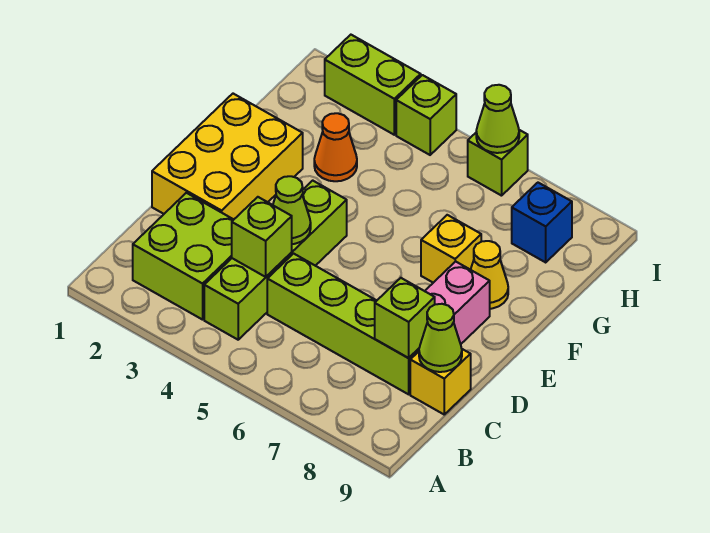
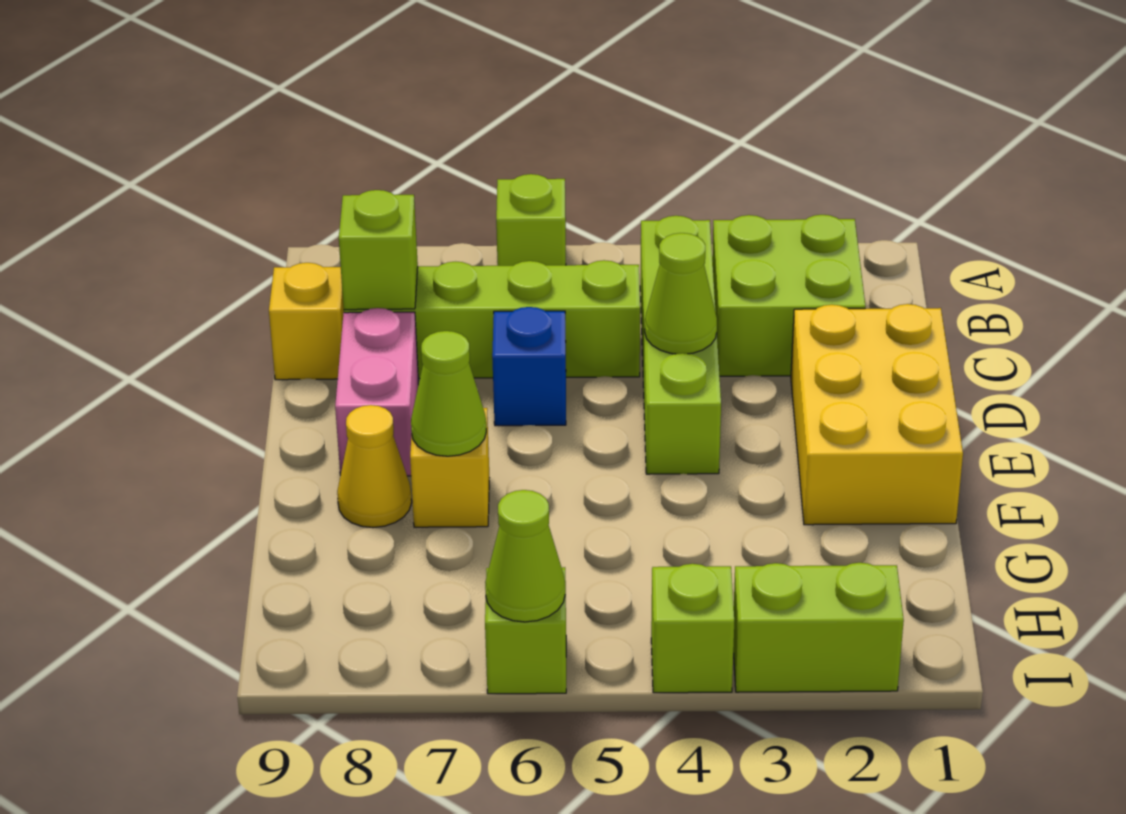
lime 1x1 brick [232,197,292,277] -> lime 1x1 brick moved to [496,174,566,266]
lime 1x1 cone [419,304,462,372] -> lime 1x1 cone moved to [411,331,486,456]
orange 1x1 cone [314,113,357,181] -> none
blue 1x1 brick [512,183,572,262] -> blue 1x1 brick moved to [492,307,566,426]

